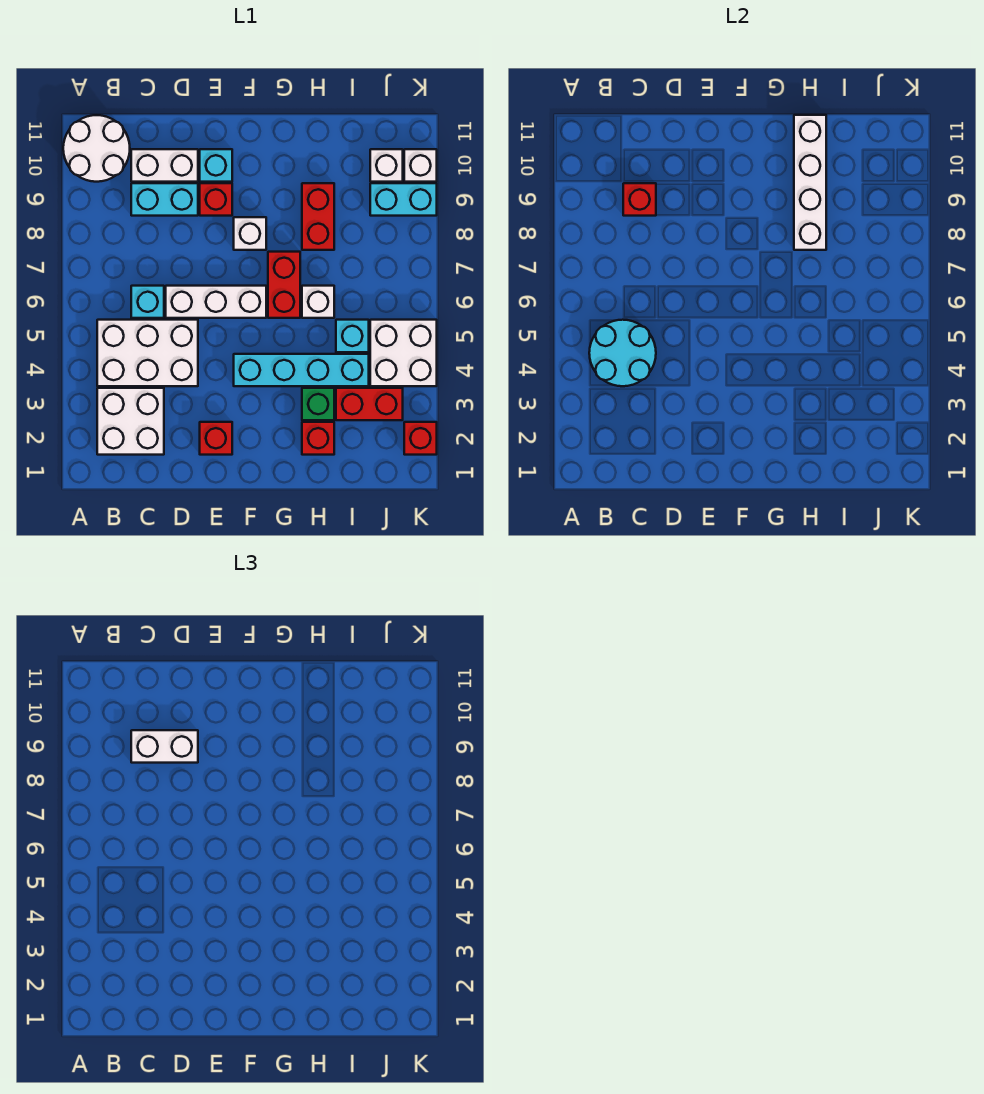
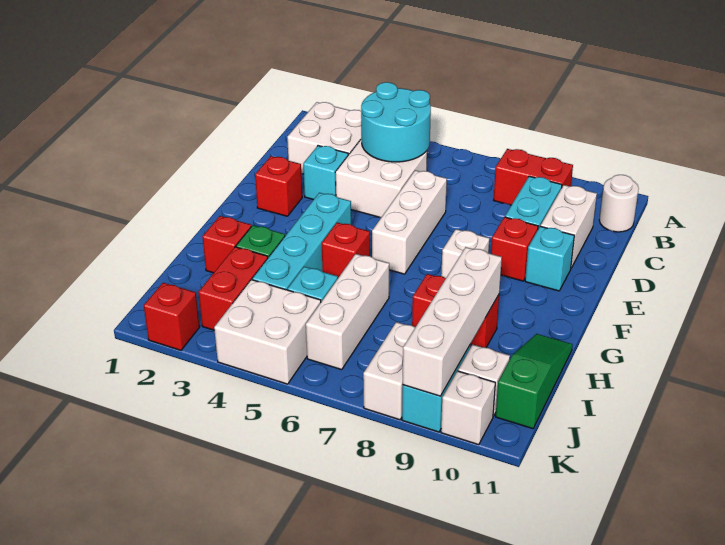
white 2x2 round brick [63,115,130,182] -> white 1x1 round brick [599,175,639,232]
white 2x3 brick [97,320,198,386] -> white 2x2 brick [335,139,427,217]
cyan 1x1 brick [131,286,164,318] -> cyan 1x1 brick moved to [303,146,348,200]
red 1x1 brick [623,183,656,216] -> red 1x1 brick moved to [322,222,370,278]
white 1x2 brick [131,730,198,763] -> white 1x2 brick moved to [363,322,415,420]
red 1x2 brick [268,252,300,318] -> red 1x2 brick moved to [494,149,573,205]
white 1x1 brick [302,286,334,318] -> white 1x3 brick [306,254,389,370]
white 1x4 brick [794,115,826,250] -> white 1x4 brick turned to [403,247,502,396]
none -> green 1x3 slope [496,334,573,429]

